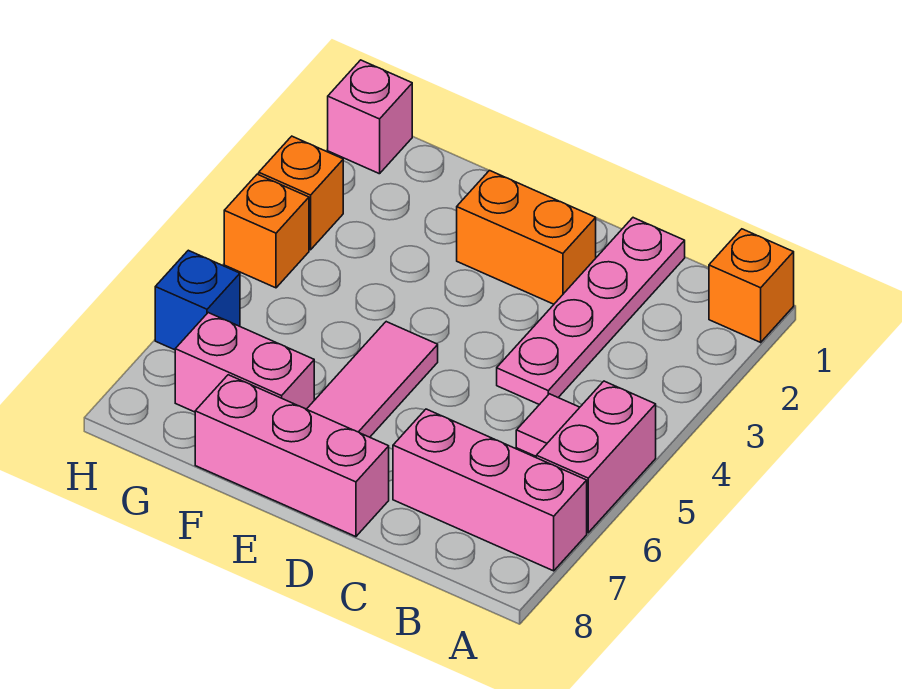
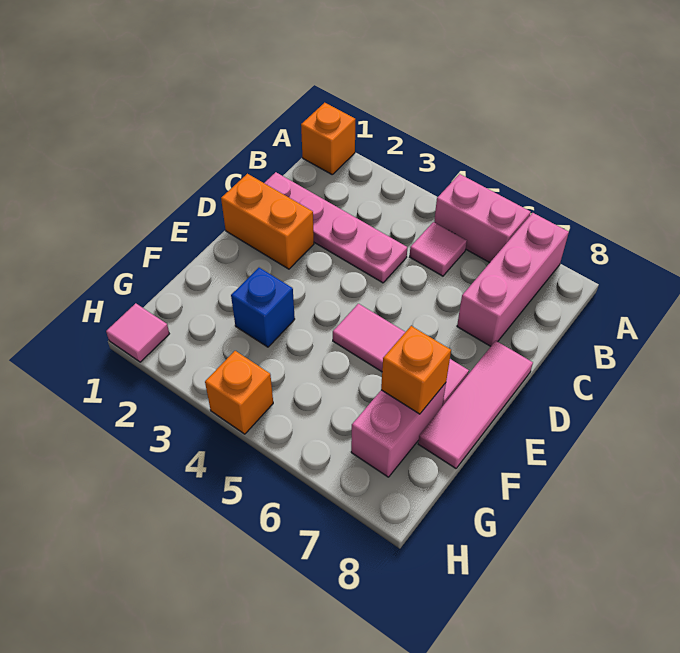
orange 1x2 brick [457,170,596,304] -> orange 1x2 brick turned to [221,174,314,269]
pink 1x3 brick [195,375,389,537] -> pink 1x3 tile [418,341,533,468]
pink 1x1 brick [328,60,412,174] -> pink 1x1 tile [106,303,169,362]
orange 1x1 brick [259,136,343,250] -> orange 1x1 brick moved to [381,326,451,414]
blue 1x1 brick [155,250,240,350] -> blue 1x1 brick moved to [231,268,295,347]

